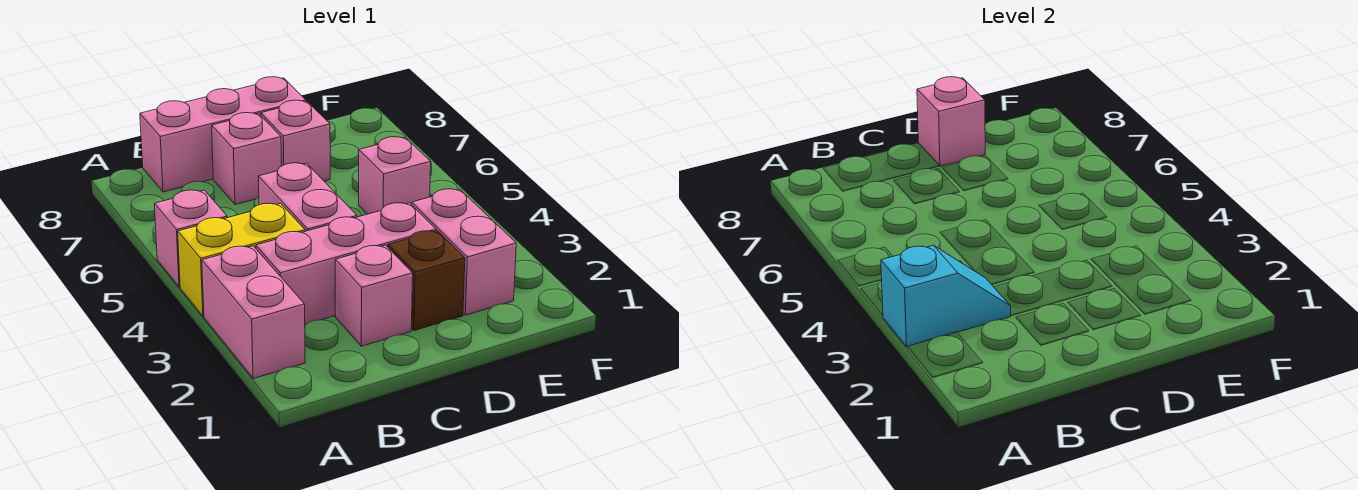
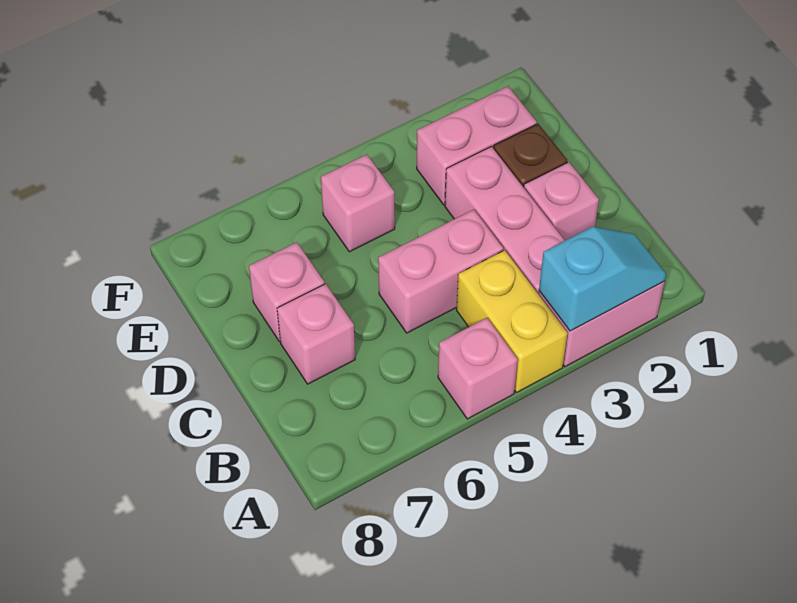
cyan 1x2 slope [881,245,1011,347] -> cyan 1x2 slope turned to [539,227,666,331]
pink 1x3 brick [140,77,306,192] -> none
pink 1x1 brick [917,77,985,166] -> none

